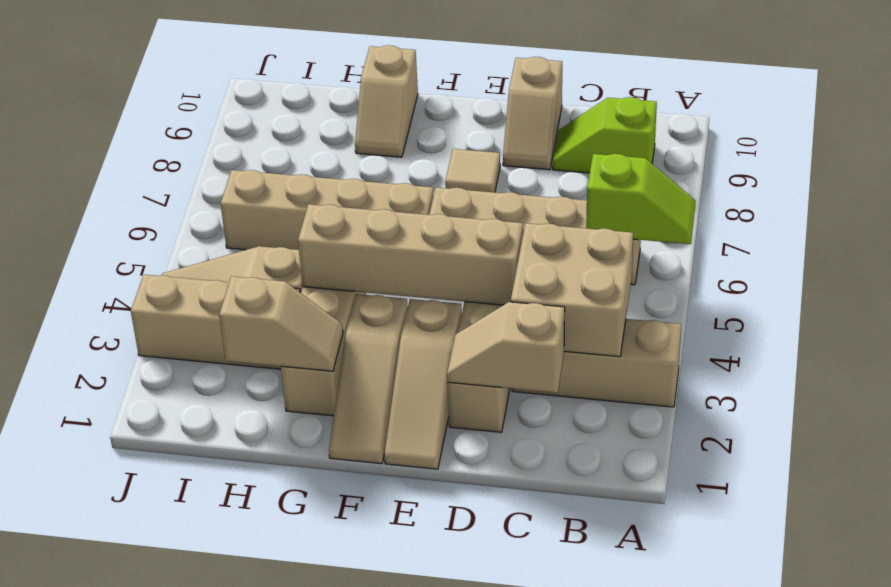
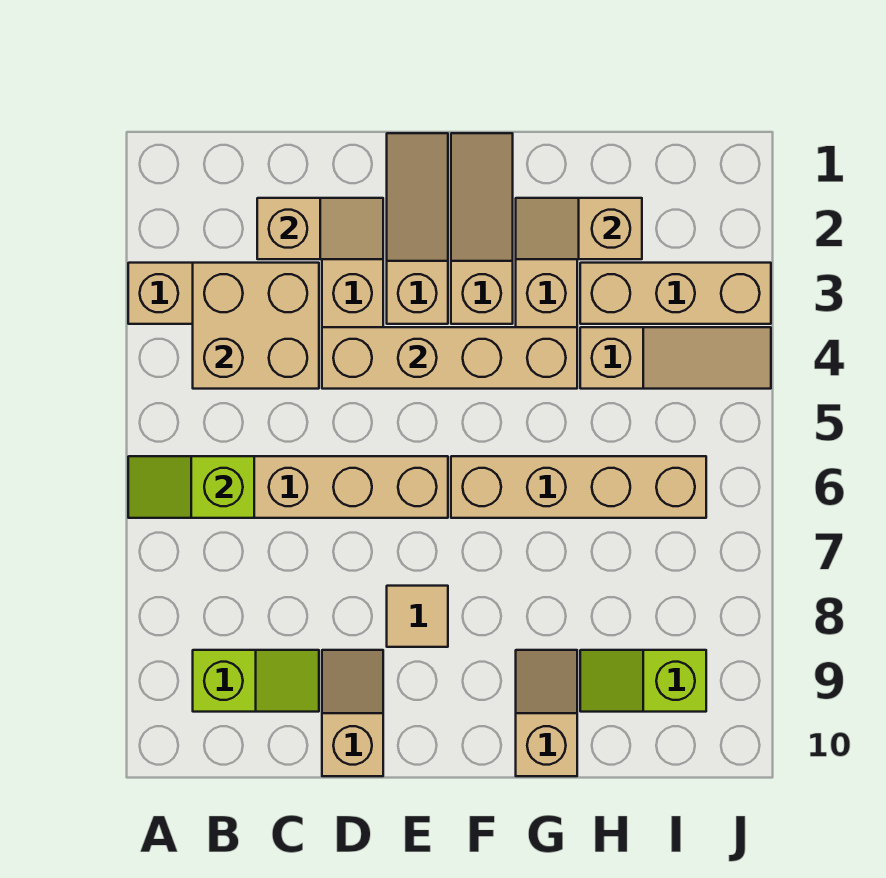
none -> lime 1x2 slope [580,650,706,712]

